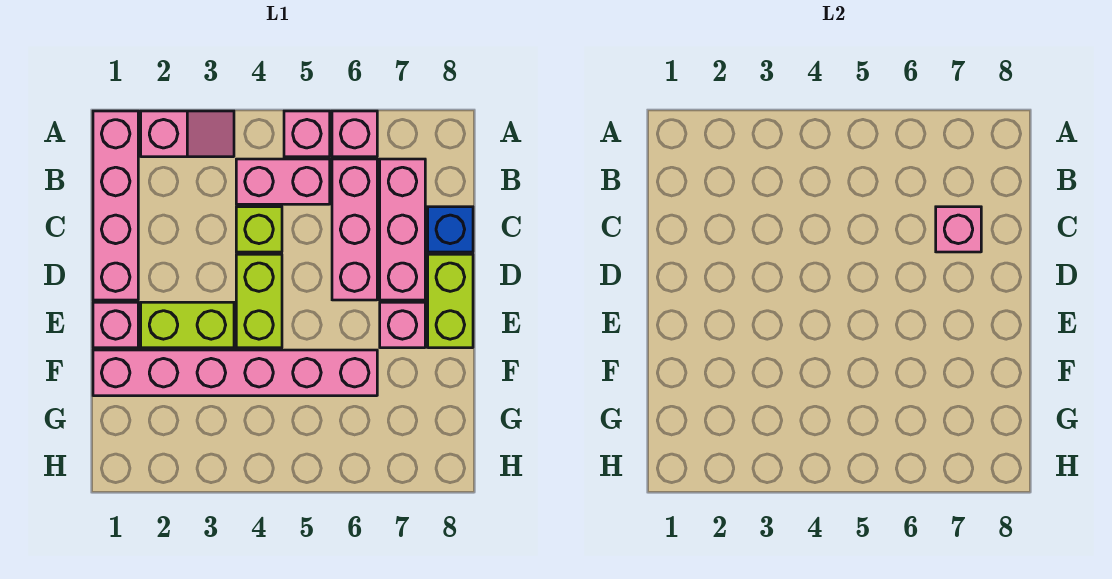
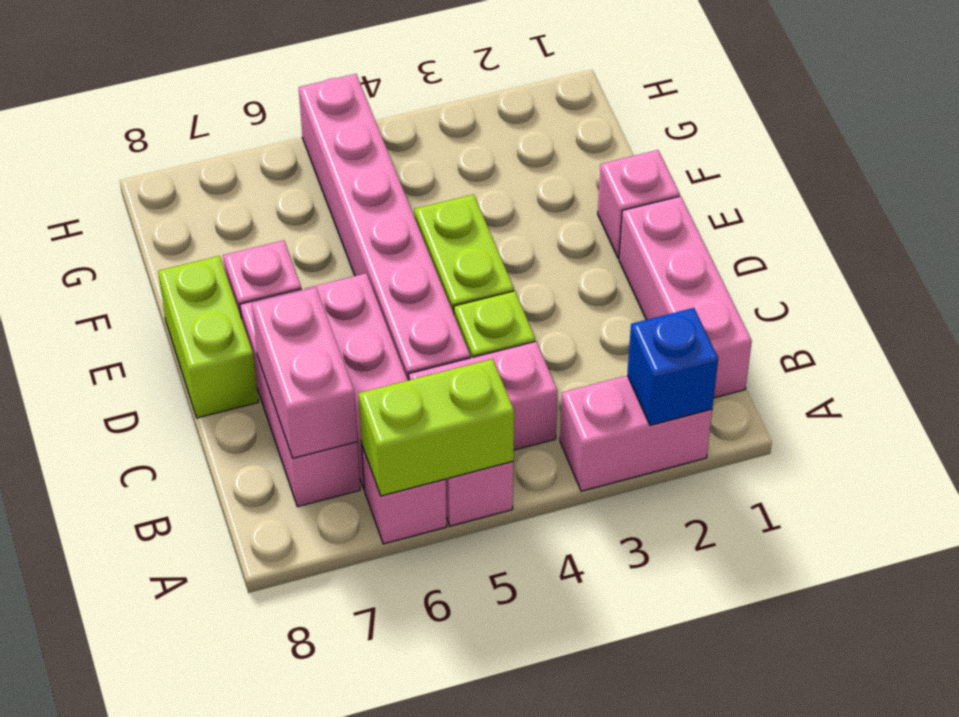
pink 1x4 brick [93,111,138,300] -> pink 1x3 brick [619,196,752,398]
pink 1x2 slope [141,111,234,157] -> pink 1x2 brick [560,376,712,491]
pink 1x1 brick [936,207,981,252] -> pink 1x2 brick [252,288,357,458]
blue 1x1 brick [428,207,473,252] -> blue 1x1 brick moved to [627,308,718,425]
lime 1x2 brick [141,302,234,348] -> lime 1x2 brick moved to [359,359,514,496]
pink 1x6 brick [93,350,377,396] -> pink 1x6 brick turned to [299,74,470,380]

